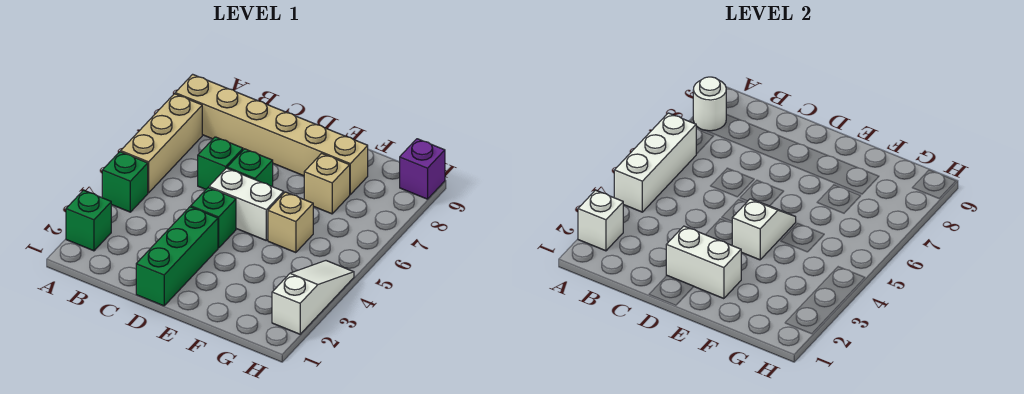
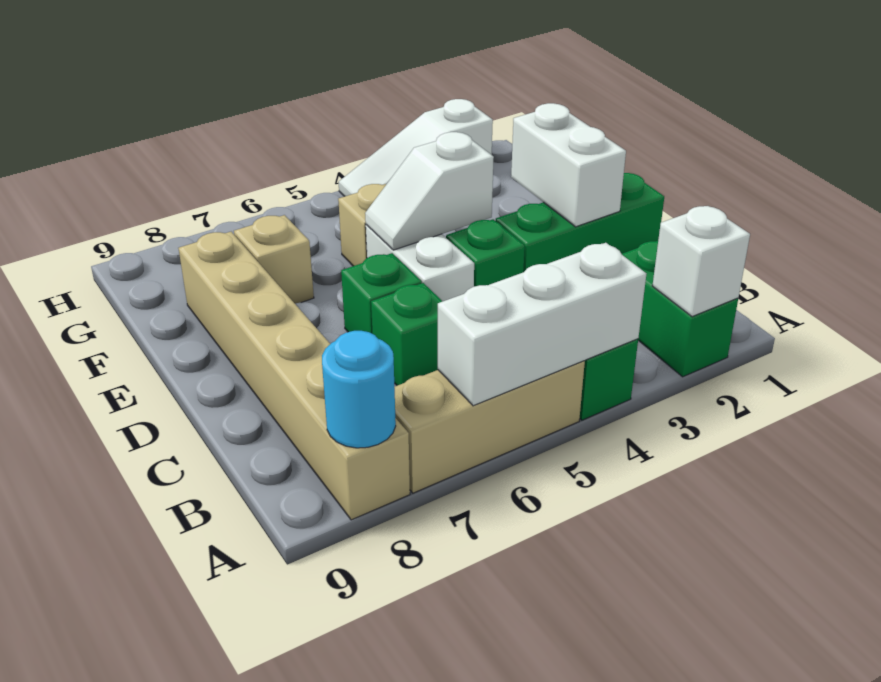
green 1x1 brick [66,190,111,251] -> green 1x2 brick [622,241,738,377]
white 1x1 round brick [693,77,726,131] -> cyan 1x1 round brick [322,331,396,448]
purple 1x1 brick [400,139,445,199] -> none

